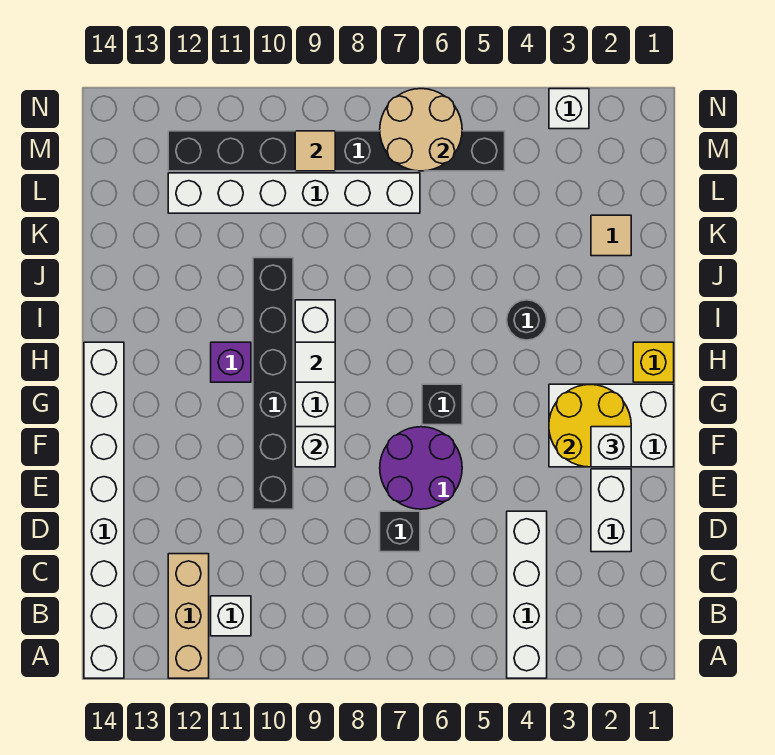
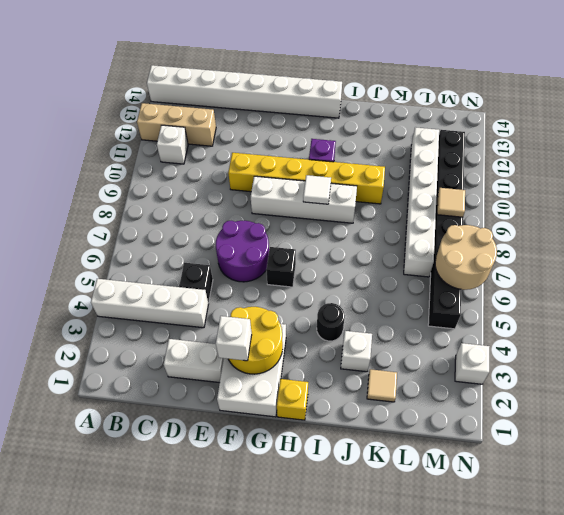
black 1x1 brick [380,511,420,552] -> black 1x1 brick moved to [179,263,213,303]
black 1x6 brick [253,258,293,509] -> yellow 1x6 brick [228,153,385,204]
white 1x1 brick [295,427,335,467] -> white 1x1 brick moved to [341,331,372,372]

